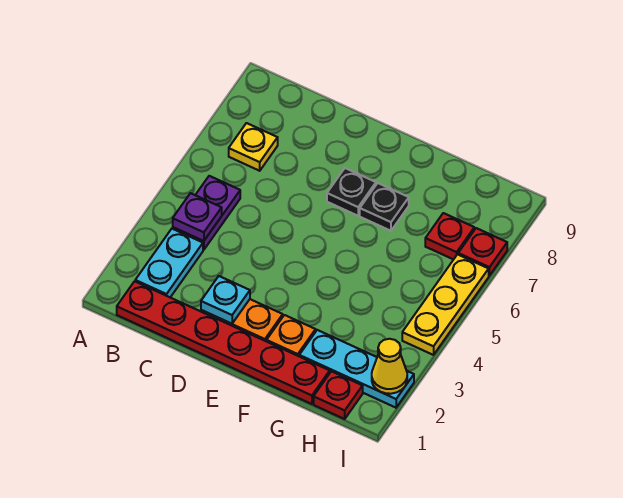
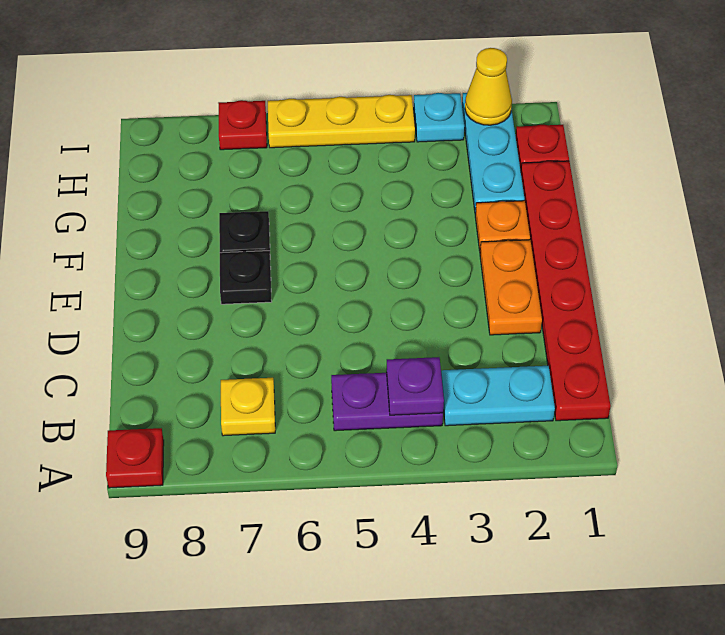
cyan 1x1 plate [201,276,250,324] -> cyan 1x1 plate moved to [414,93,464,142]
red 1x1 plate [425,213,474,260] -> red 1x1 plate moved to [106,428,164,488]

